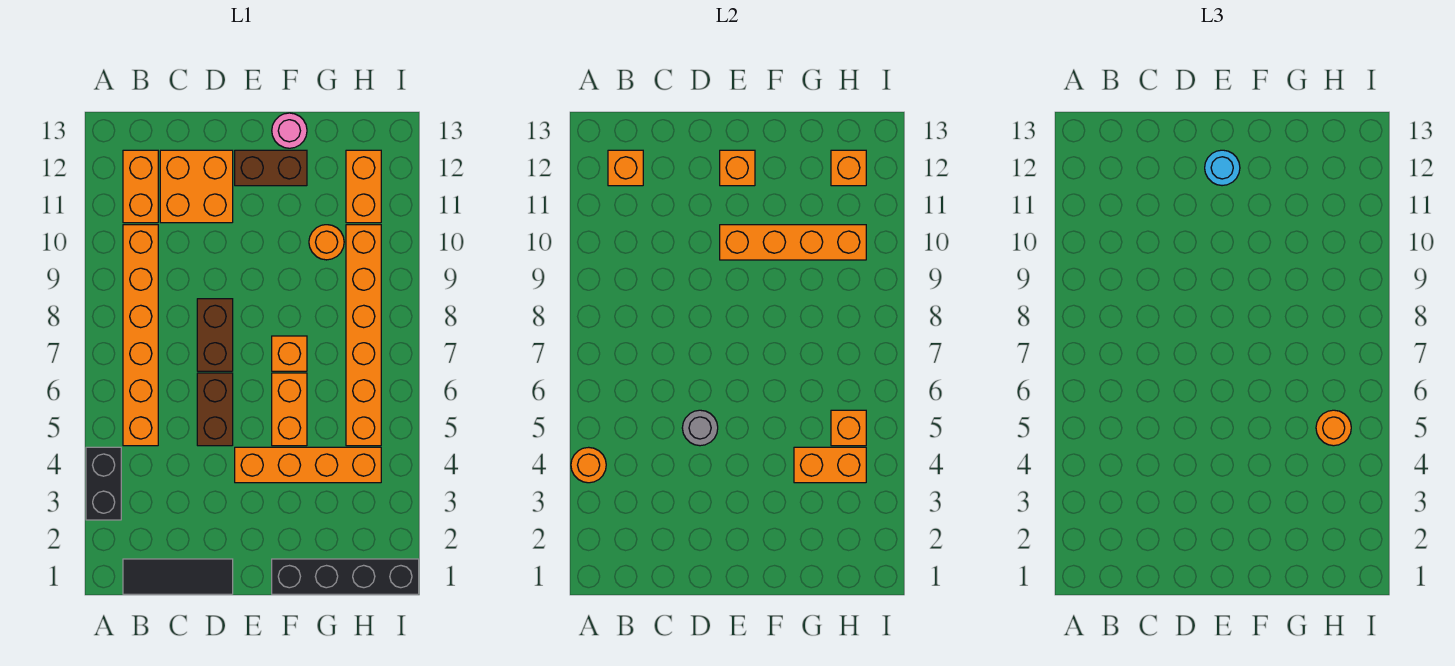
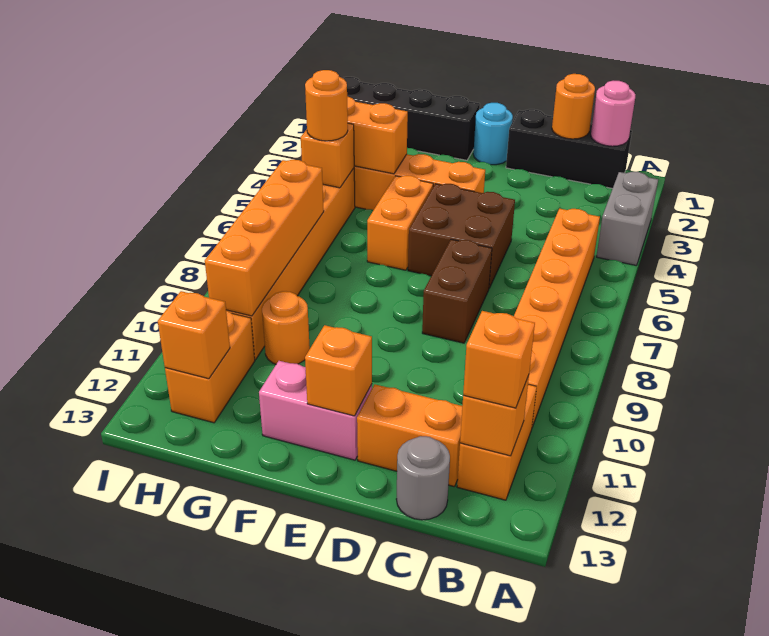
black 1x2 brick [86,447,121,520] -> grey 1x2 brick [596,172,658,265]
orange 1x1 round brick [571,447,606,483] -> orange 1x1 round brick moved to [552,74,595,139]
black 1x3 tile [123,559,233,594] -> black 1x3 brick [506,109,632,189]
orange 2x2 brick [160,150,233,223] -> orange 1x2 brick [357,384,462,487]
brown 1x2 brick [197,373,233,446] -> brown 2x2 brick [408,184,515,288]
grey 1x1 round brick [682,410,718,446] -> grey 1x1 round brick moved to [396,436,450,520]
orange 1x4 brick [720,225,866,260] -> orange 1x4 brick turned to [205,160,324,316]
brown 1x2 brick [235,150,307,186] -> pink 1x2 brick [259,361,372,460]
cyan 1x1 round brick [1205,150,1240,186] -> cyan 1x1 round brick moved to [473,103,513,165]
orange 1x1 brick [272,336,307,371] -> orange 1x1 brick moved to [463,311,535,408]
pink 1x1 round brick [272,113,307,148] -> pink 1x1 round brick moved to [591,81,636,146]

